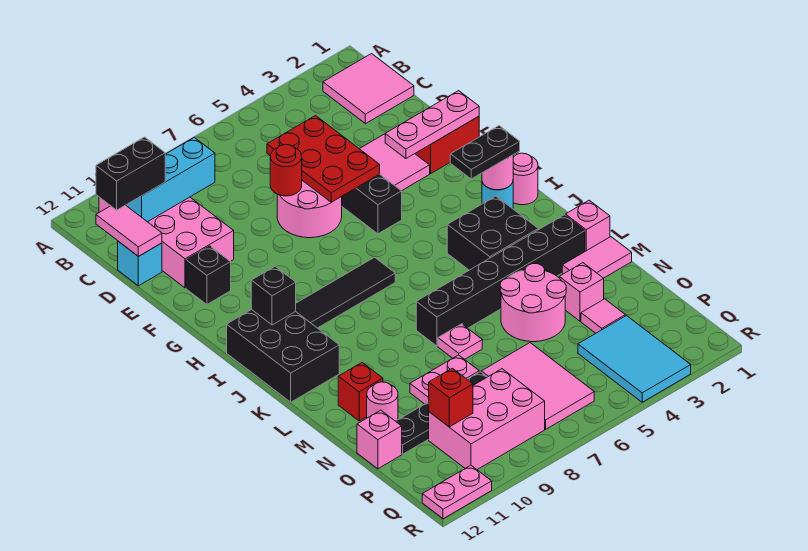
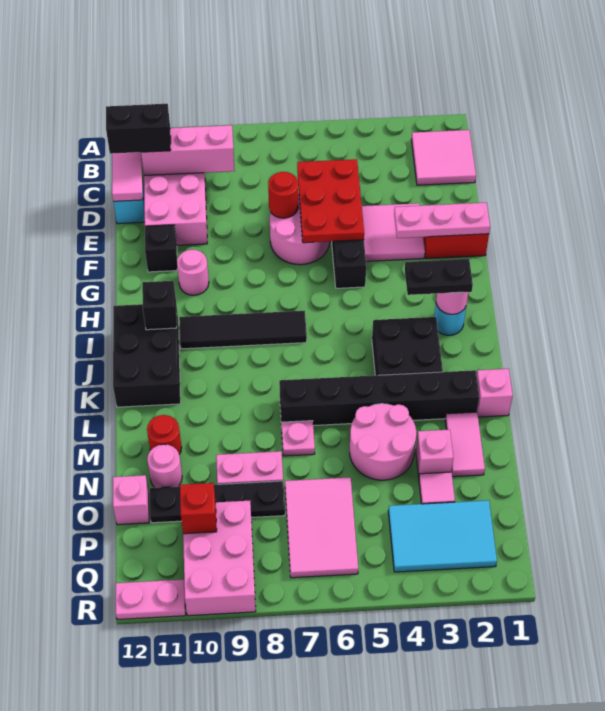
cyan 1x3 brick [126,137,215,222] -> pink 1x3 brick [141,125,235,175]
pink 1x1 round brick [513,153,538,205] -> pink 1x1 round brick moved to [177,250,209,295]
pink 1x2 tile [562,237,632,278] -> pink 1x2 tile turned to [445,412,485,477]
red 1x1 brick [338,363,383,421] -> red 1x1 round brick [147,415,182,454]
cyan 2x3 tile [578,316,691,402] -> cyan 2x3 tile turned to [388,500,497,572]
pink 2x3 brick [429,369,545,469] -> pink 2x3 brick turned to [183,501,256,616]

